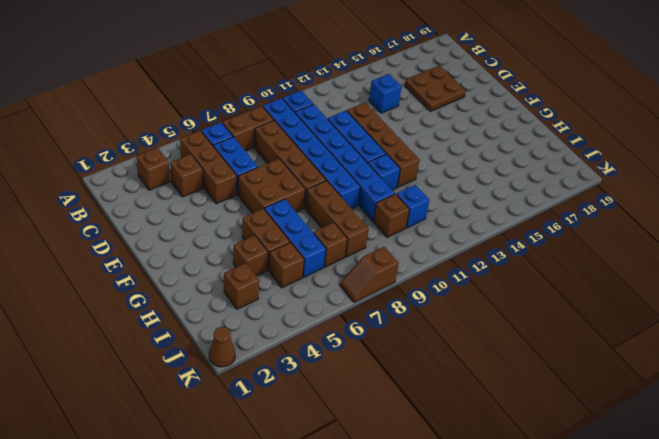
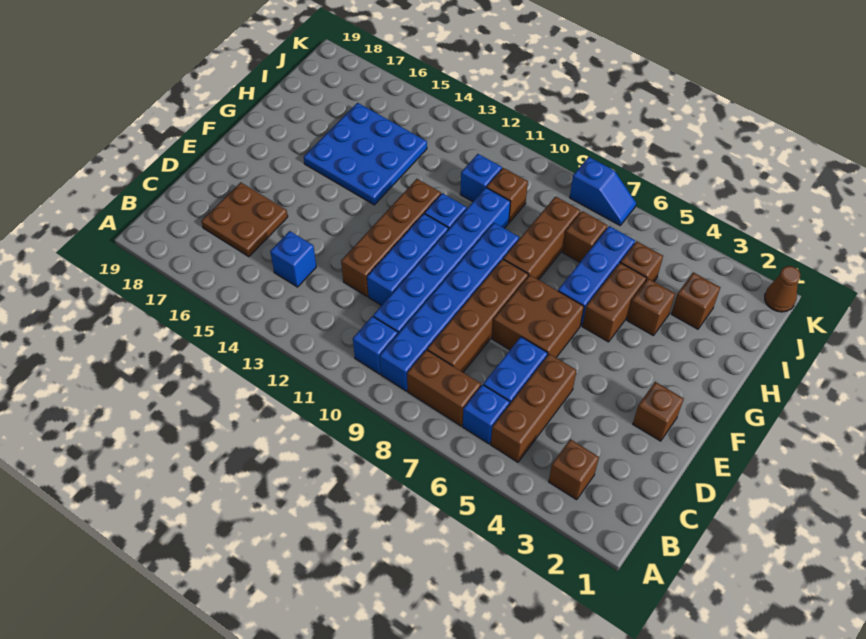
brown 1x1 brick [170,154,203,197] -> brown 1x1 brick moved to [633,382,684,441]
none -> blue 3x3 plate [304,103,427,205]
brown 1x2 slope [340,247,399,302] -> blue 1x2 slope [570,157,636,225]

